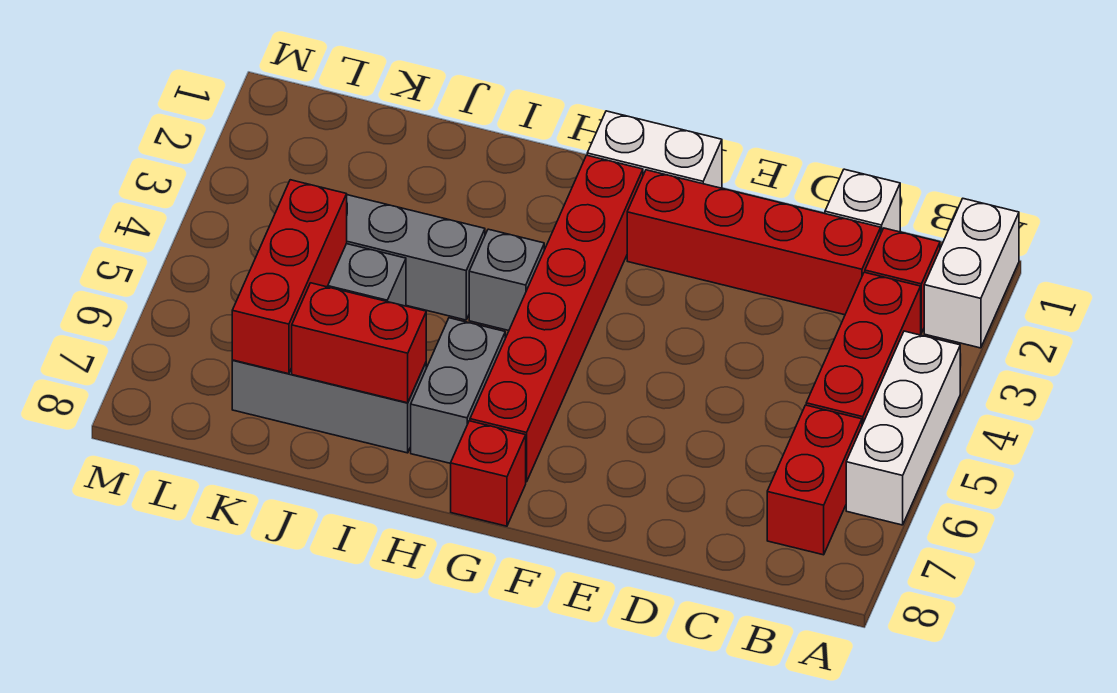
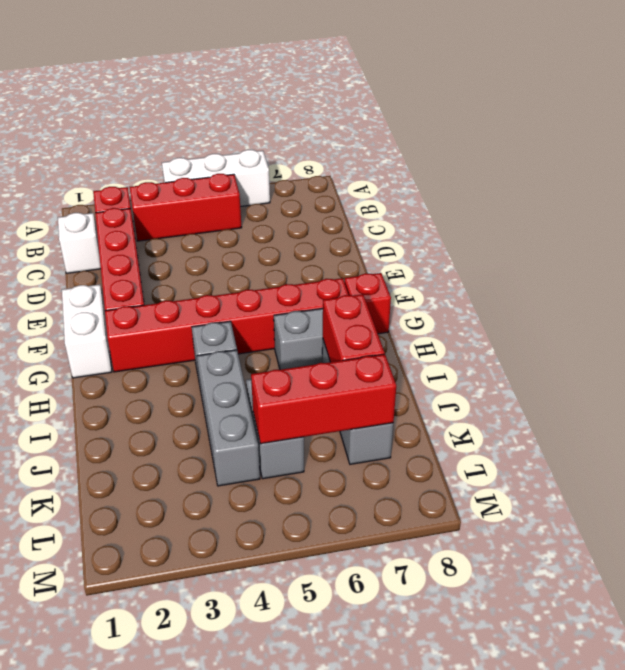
white 1x2 brick [924,199,1019,348] -> none
red 1x2 brick [767,405,862,555] -> none

